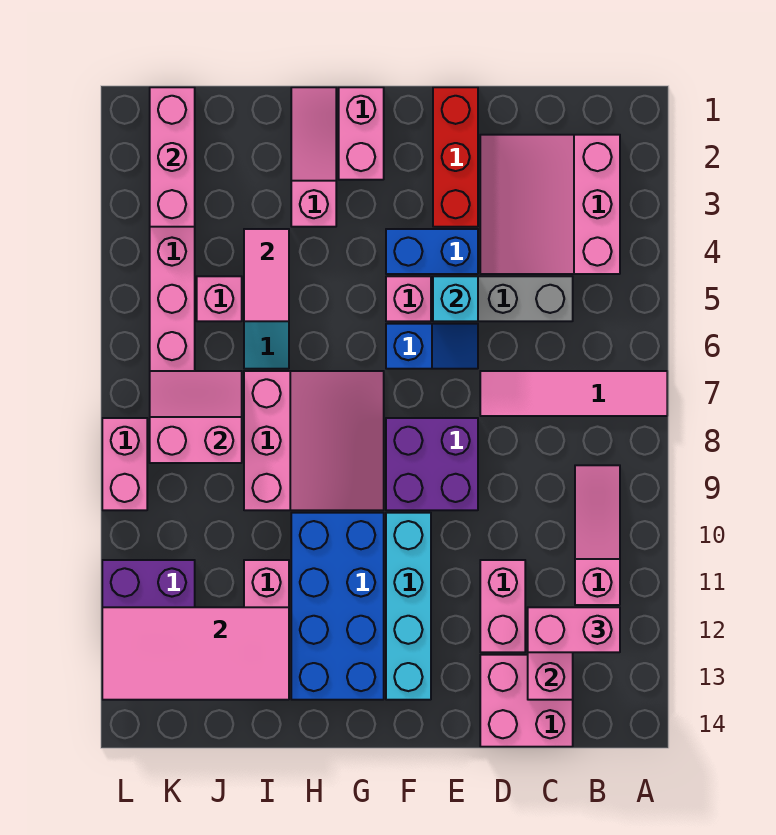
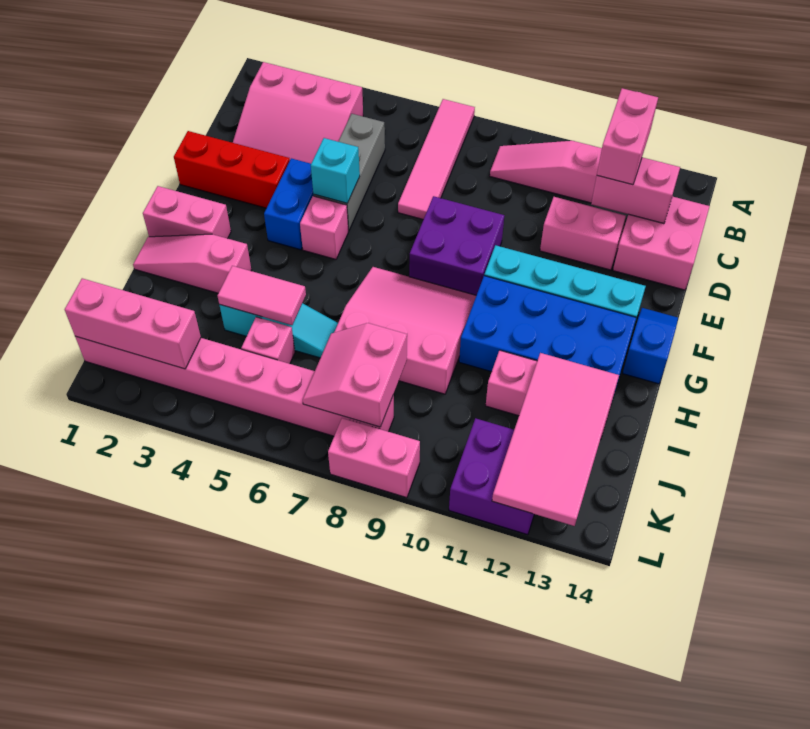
blue 1x2 slope [386,324,478,369] -> blue 1x2 slope moved to [623,308,678,384]

